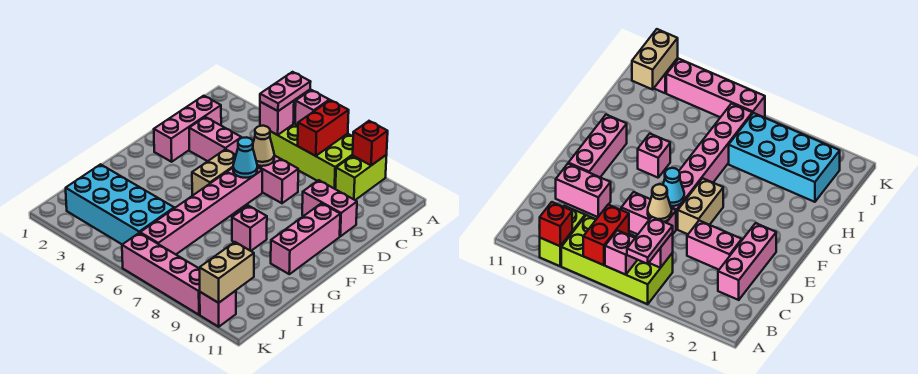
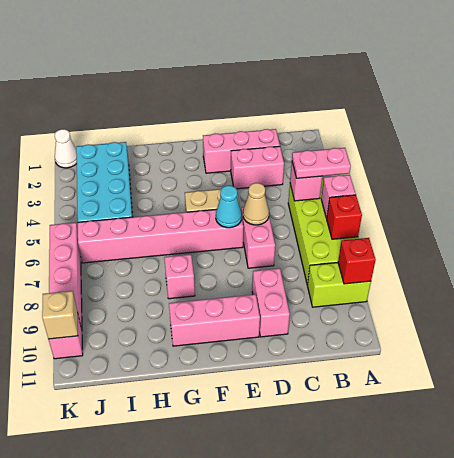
red 1x2 brick [298,100,349,156] -> red 1x1 brick [327,195,362,239]
pink 1x2 brick [189,117,241,161] -> pink 1x2 brick turned to [231,146,284,189]
tan 1x2 brick [199,242,254,303] -> tan 1x1 brick [42,291,78,339]
none -> white 1x1 cone [55,129,77,168]

